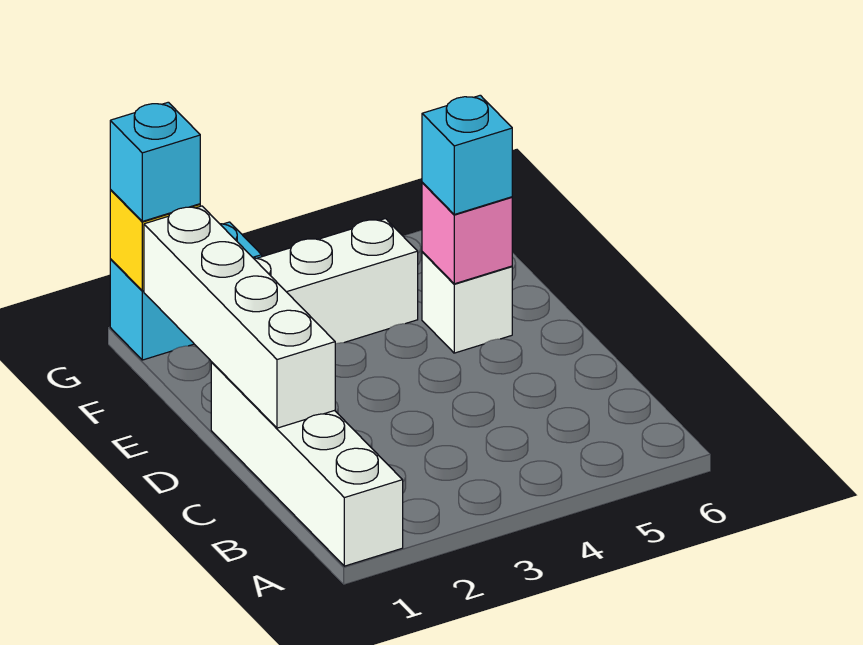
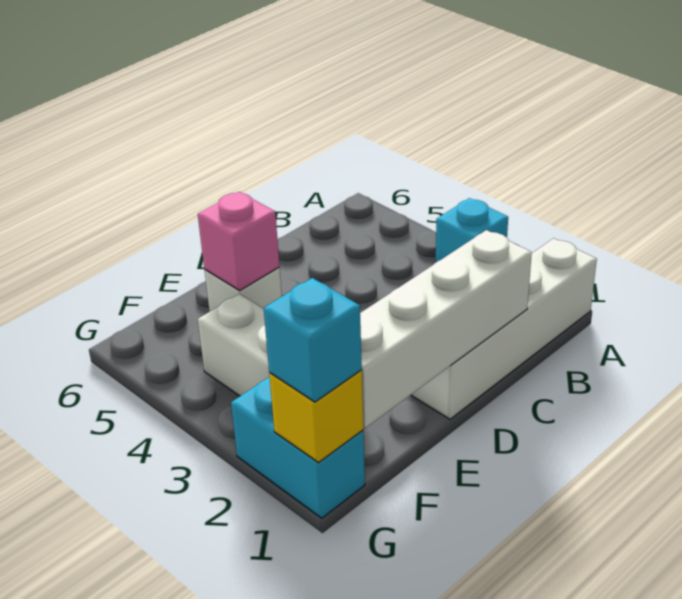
cyan 1x1 brick [422,95,512,214] -> cyan 1x1 brick moved to [436,198,508,262]

